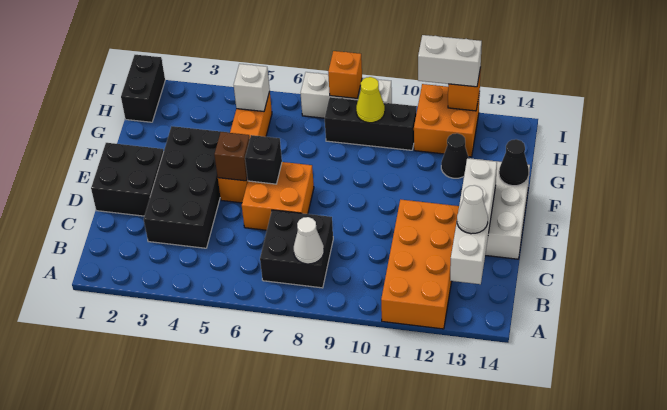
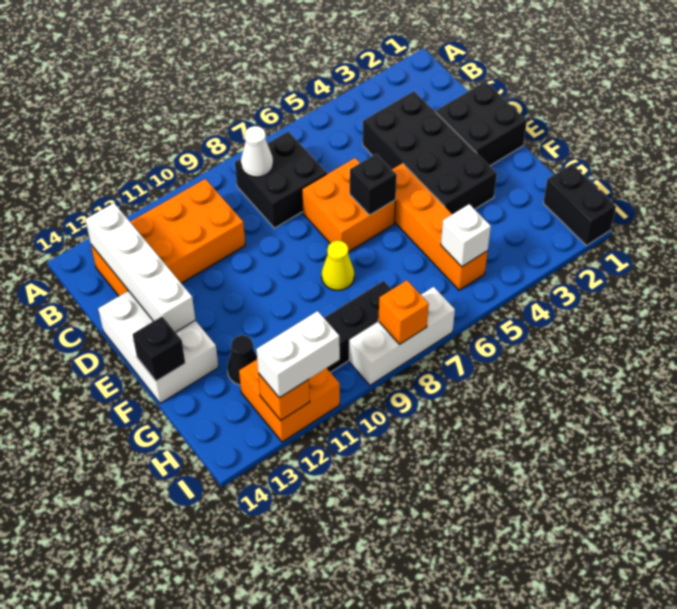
orange 2x4 brick [381,200,459,329] -> orange 2x4 brick turned to [91,179,245,296]
white 1x1 cone [457,185,488,234] -> none
brown 1x1 brick [214,132,250,181] -> none
black 1x1 cone [499,139,529,186] -> black 1x1 brick [133,317,185,381]
yellow 1x1 cone [356,77,385,123] -> yellow 1x1 cone moved to [322,240,354,290]

